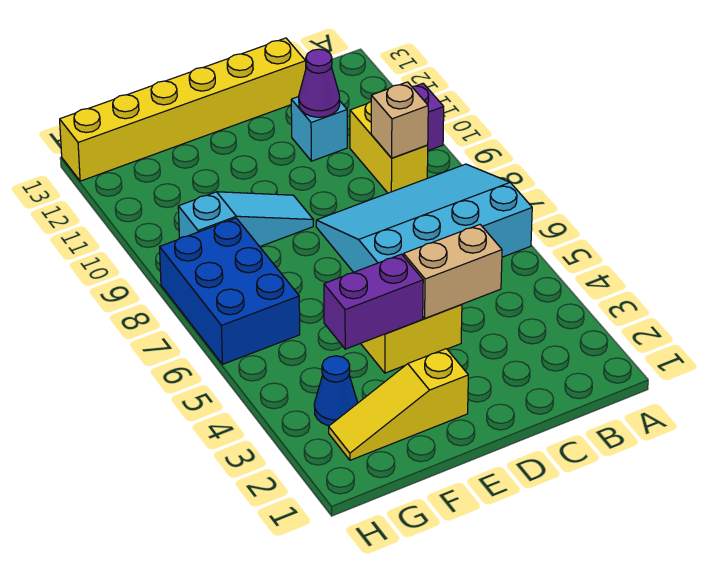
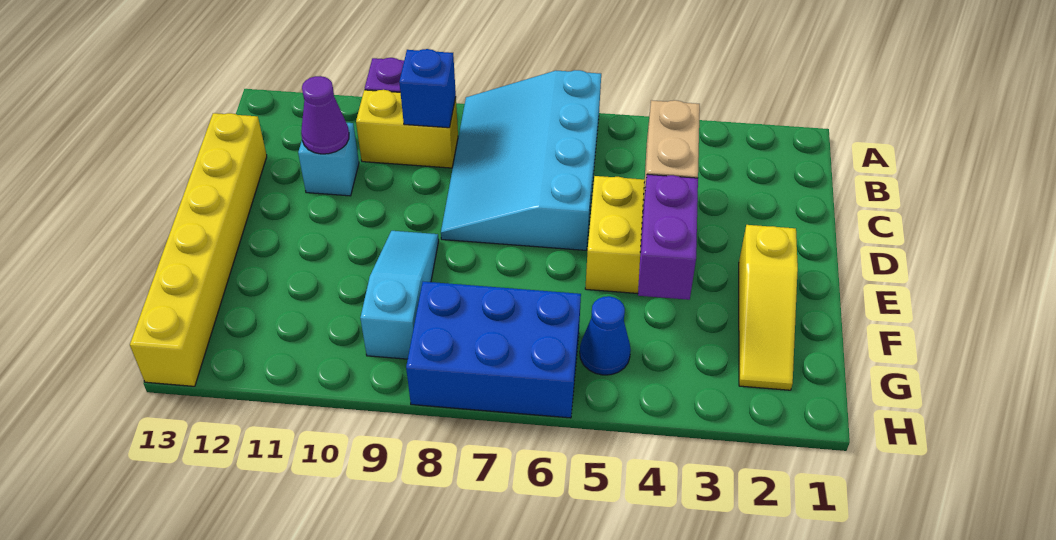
tan 1x1 brick [371,82,428,158] -> blue 1x1 brick [399,49,456,128]
blue 1x1 cone [314,356,357,426] -> blue 1x1 cone moved to [580,296,631,375]

